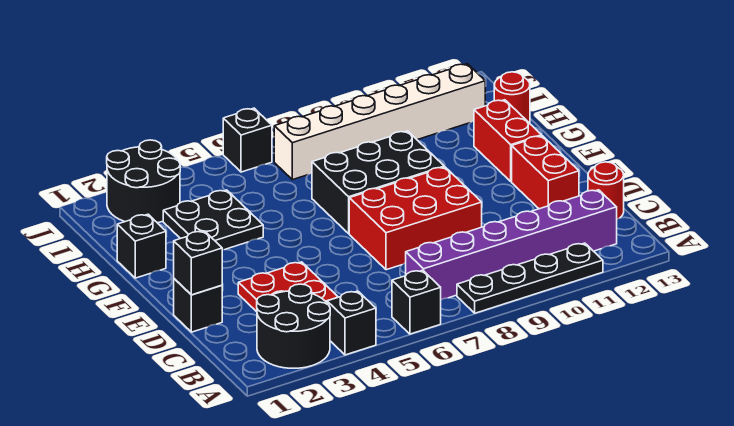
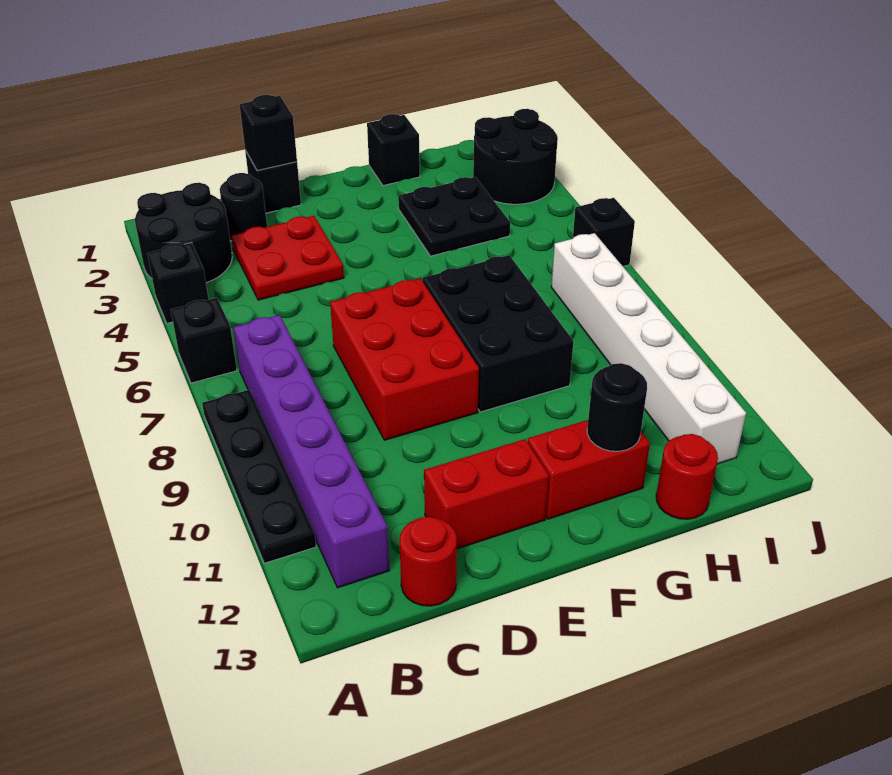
none -> black 1x1 round brick [220,173,267,241]
none -> black 1x1 round brick [587,363,647,451]

